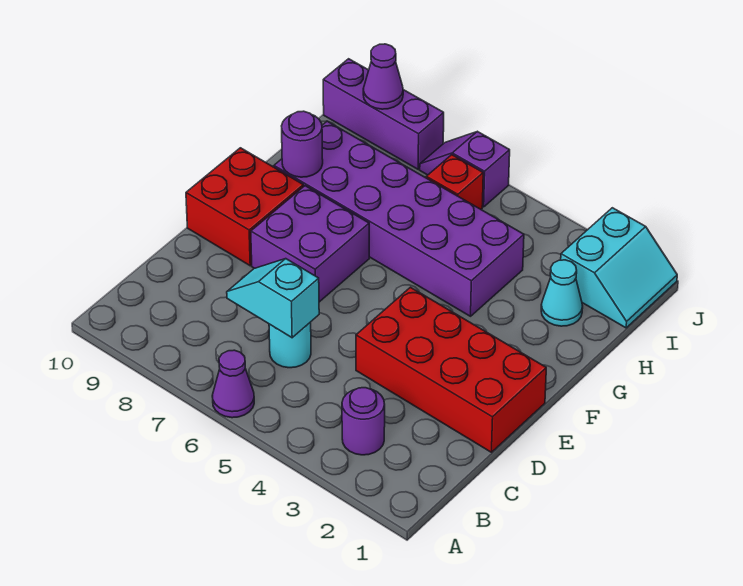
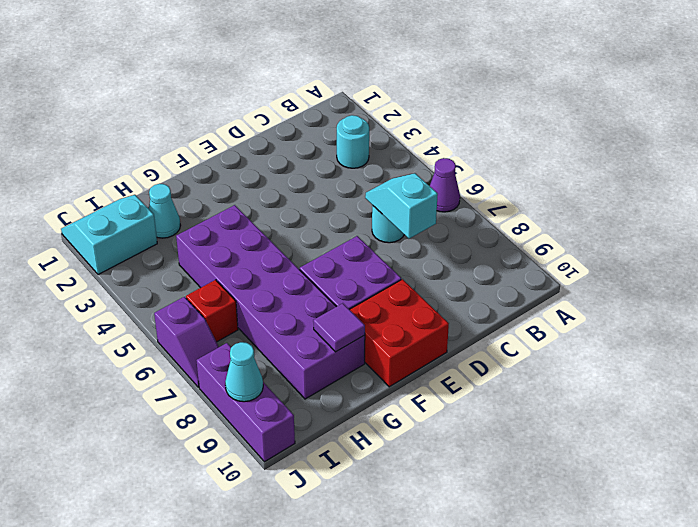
purple 1x1 round brick [342,388,385,455] -> cyan 1x1 round brick [337,115,369,168]
cyan 1x2 slope [227,259,319,338] -> cyan 1x2 slope turned to [365,173,438,239]
red 2x4 brick [356,287,546,452] -> none
purple 1x1 round brick [282,111,323,177] -> purple 1x1 tile [313,303,365,352]
purple 1x1 cone [363,44,403,109] -> cyan 1x1 cone [225,342,263,402]

